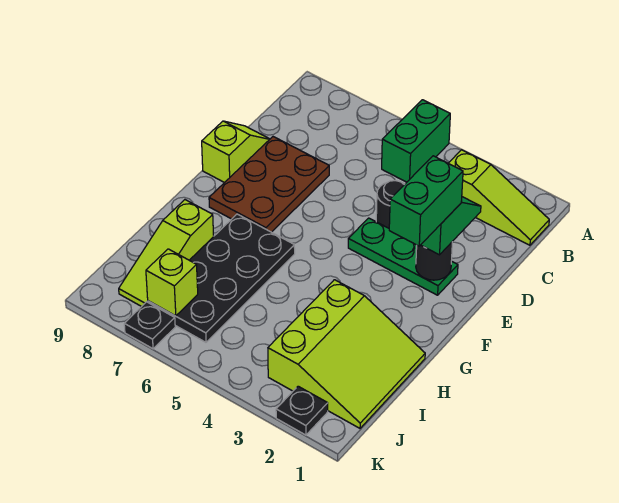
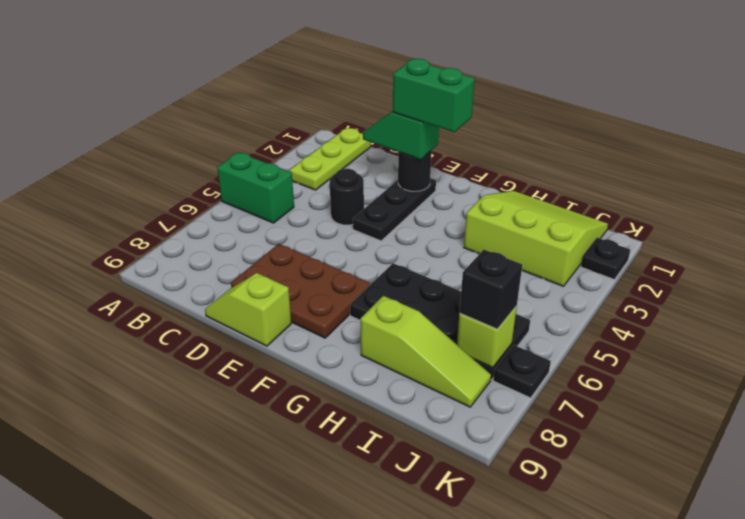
lime 1x3 slope [448,150,549,245] -> lime 1x3 plate [290,128,371,190]
green 1x3 plate [348,218,458,295] -> black 1x3 plate [353,178,436,241]
none -> black 1x1 brick [459,250,522,329]

